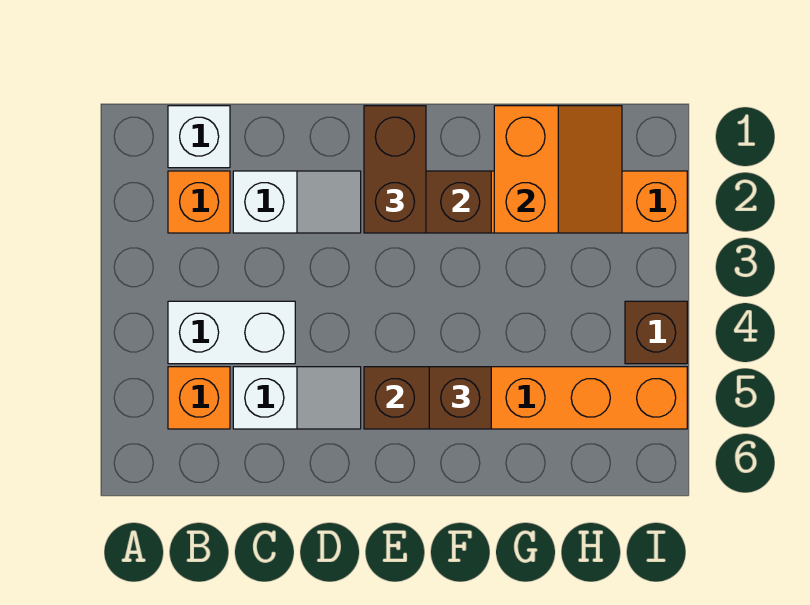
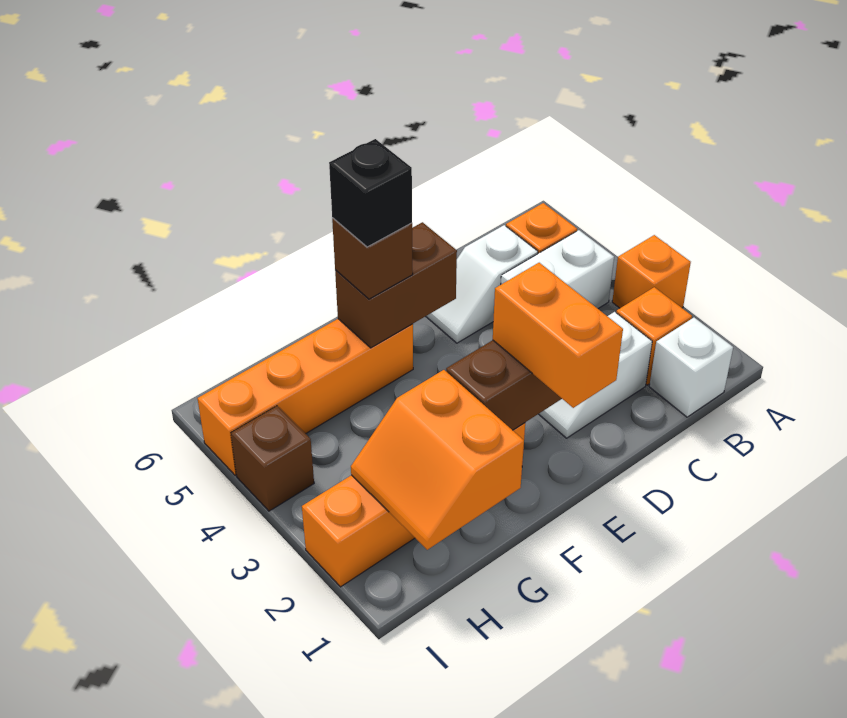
none -> orange 1x1 brick [612,235,691,308]
brown 1x2 brick [364,106,426,233] -> orange 1x2 brick [493,263,623,408]
none -> black 1x1 brick [329,139,412,247]

